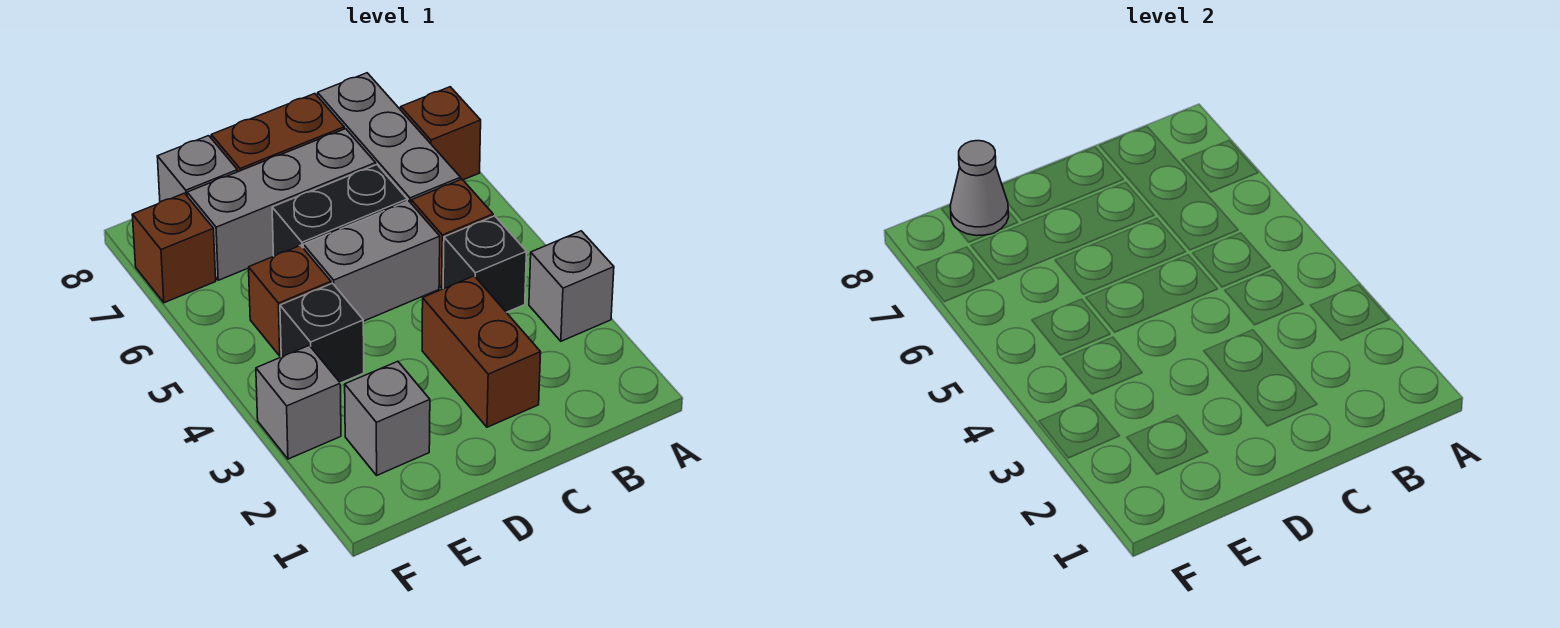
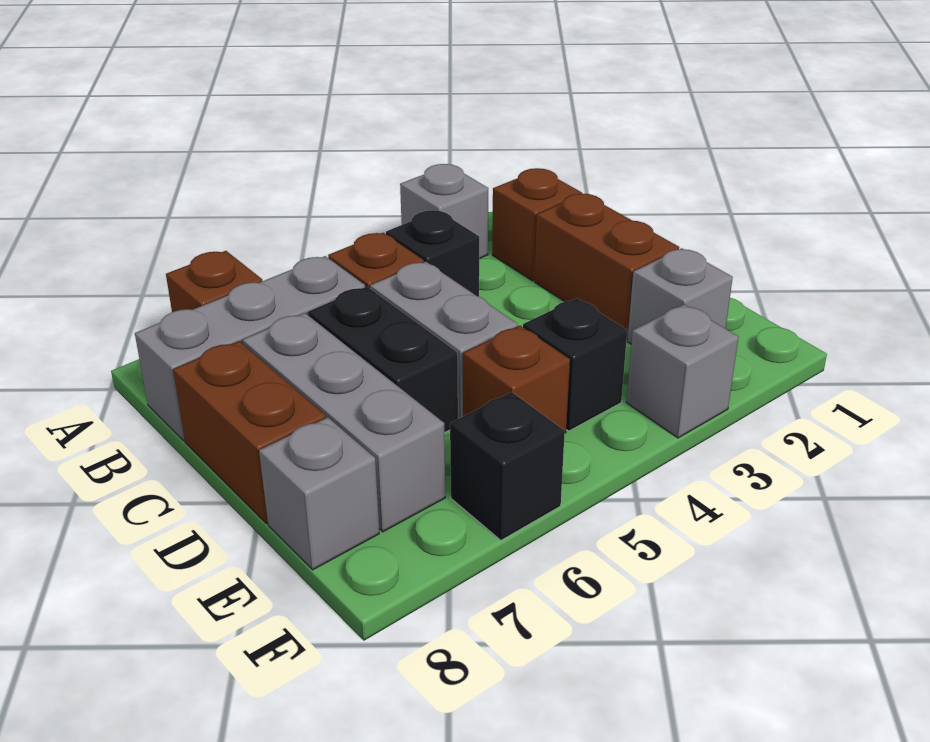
brown 1x2 brick [422,276,541,427] -> brown 1x2 brick turned to [535,194,679,339]
grey 1x1 cone [950,141,1009,236] -> none
none -> black 1x1 brick [450,392,565,540]
brown 1x1 brick [132,193,216,303] -> brown 1x1 brick moved to [492,168,582,281]

